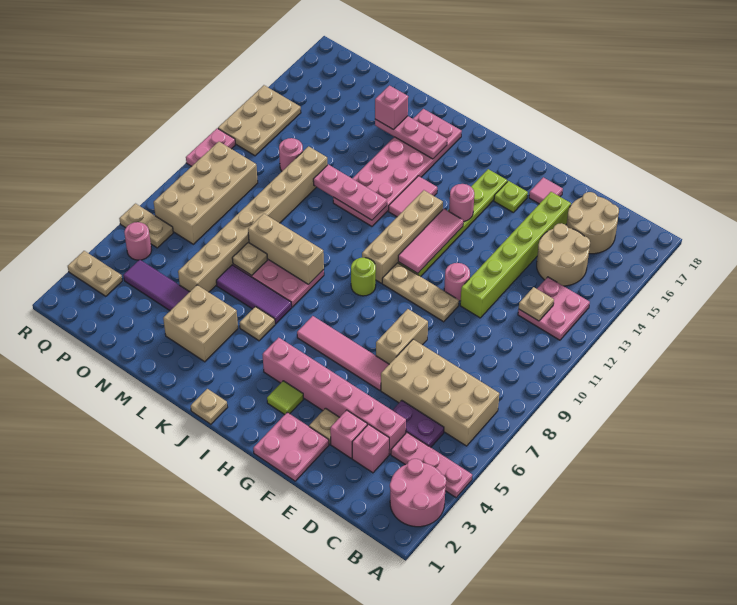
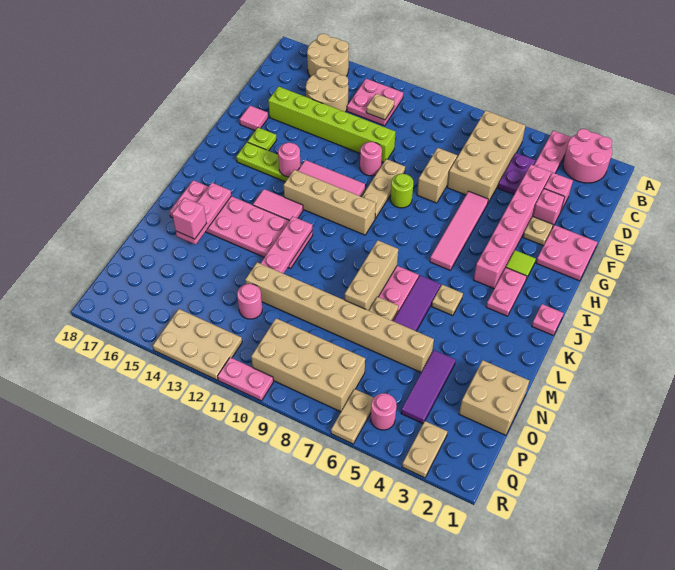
tan 2x2 round brick [566,192,619,254] -> tan 2x2 round brick moved to [307,34,349,77]
tan 1x2 brick [376,309,428,364] -> tan 1x2 brick turned to [417,148,457,203]
none -> pink 1x2 plate [486,268,527,316]
lime 1x1 round brick [351,258,376,296] -> lime 1x1 round brick moved to [390,174,413,208]
tan 1x1 plate [191,389,228,424] -> pink 1x1 plate [532,304,563,336]
tan 2x2 brick [163,285,238,362] -> tan 2x2 brick moved to [459,360,529,435]

